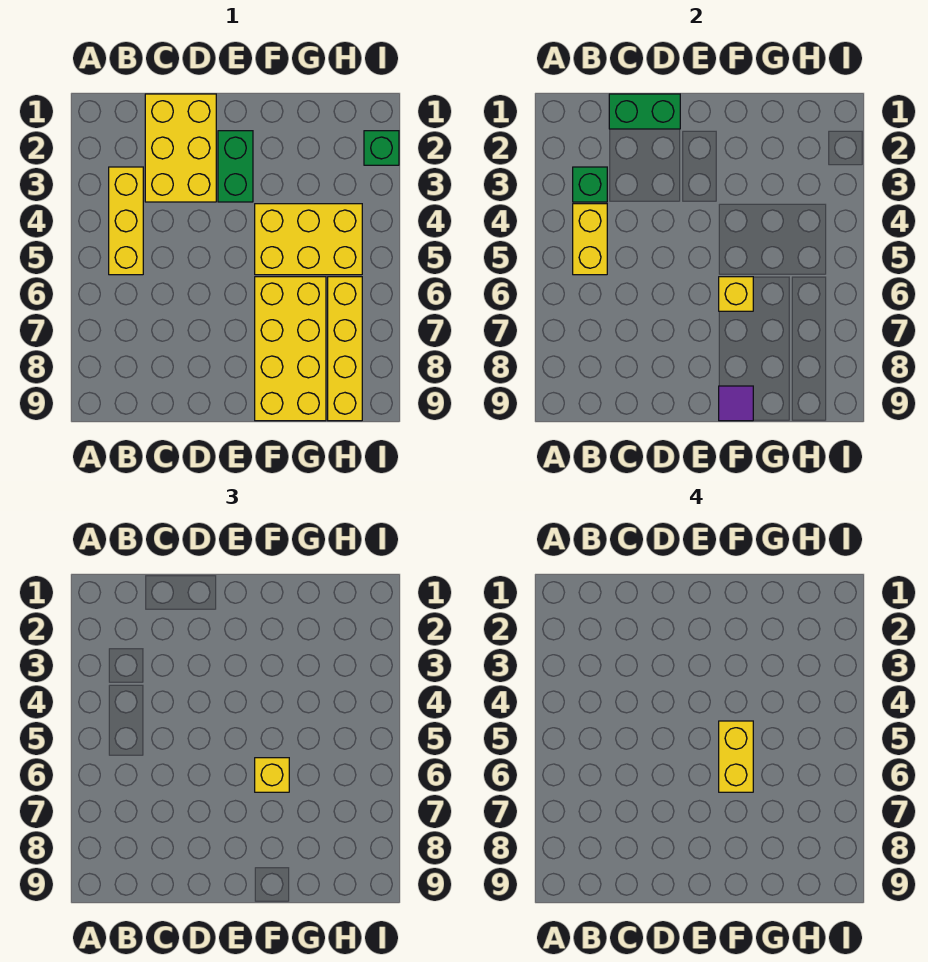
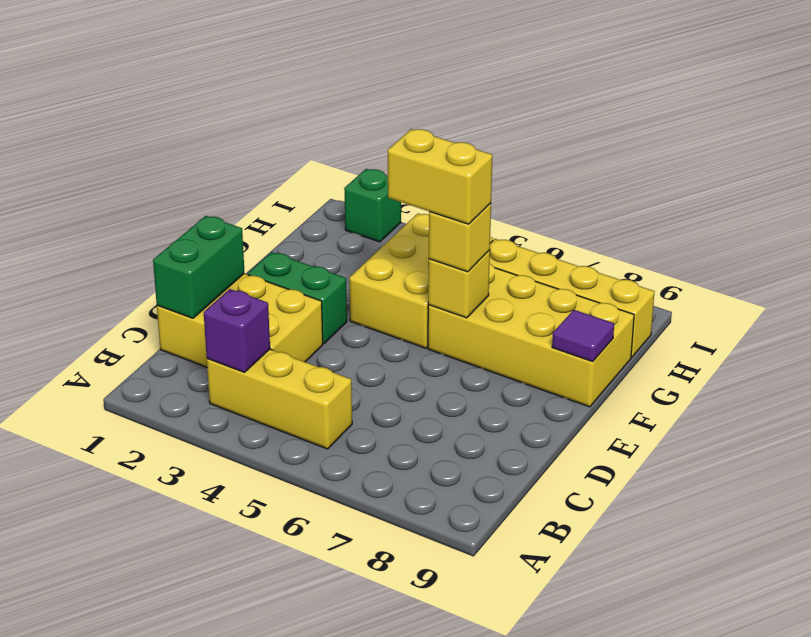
green 1x1 brick [573,167,607,202] -> purple 1x1 brick [204,289,270,372]
yellow 1x2 brick [573,204,607,275] -> none

